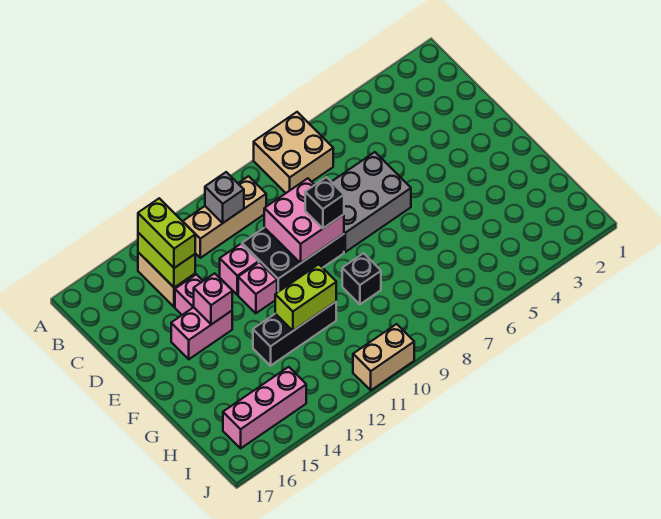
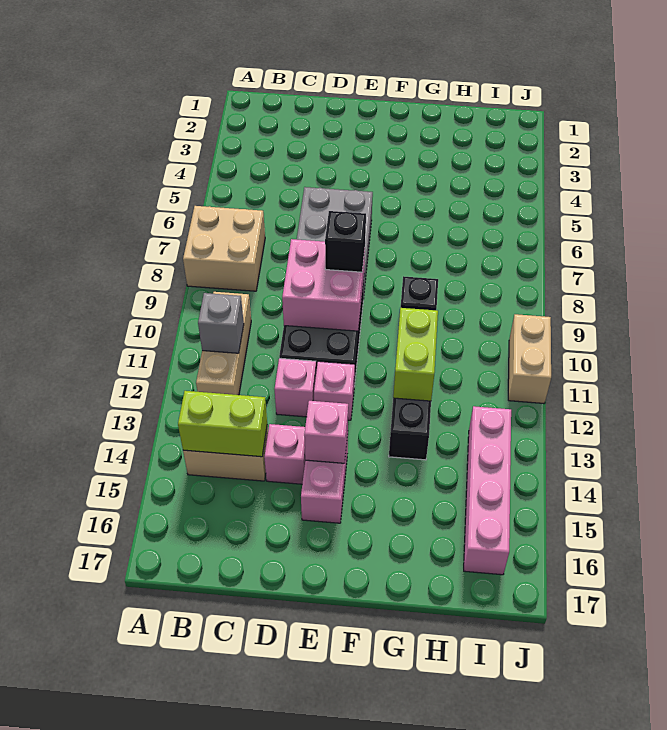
lime 1x2 brick [138,198,195,268] -> none
pink 1x3 brick [223,367,306,448] -> pink 1x4 brick [464,406,511,575]

